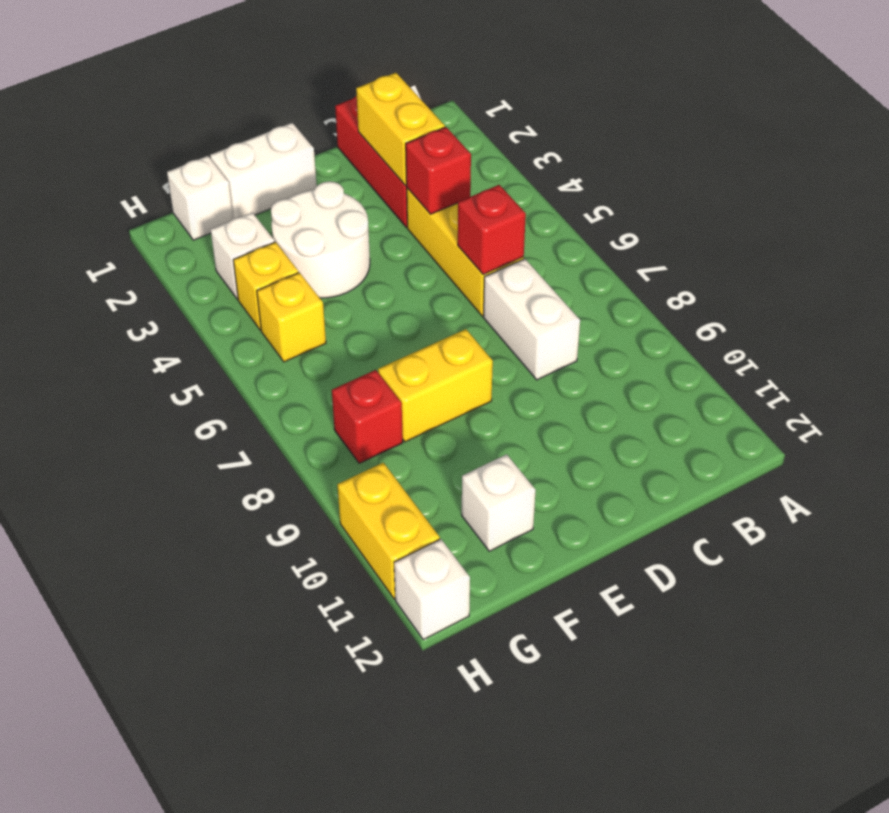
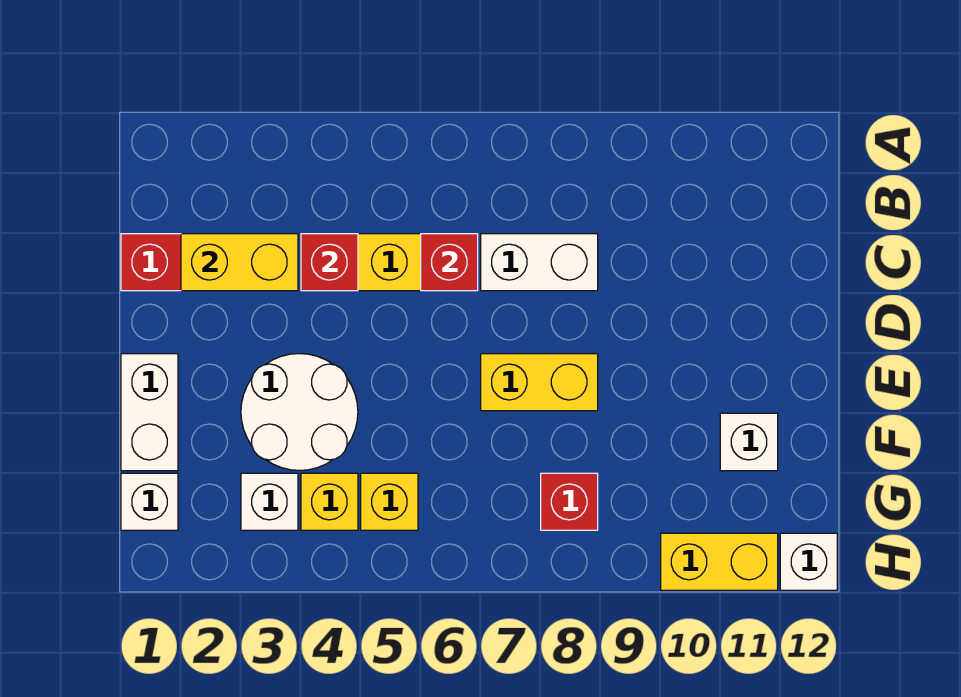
yellow 1x2 brick [378,329,493,442] -> yellow 1x2 brick turned to [481,354,598,411]

